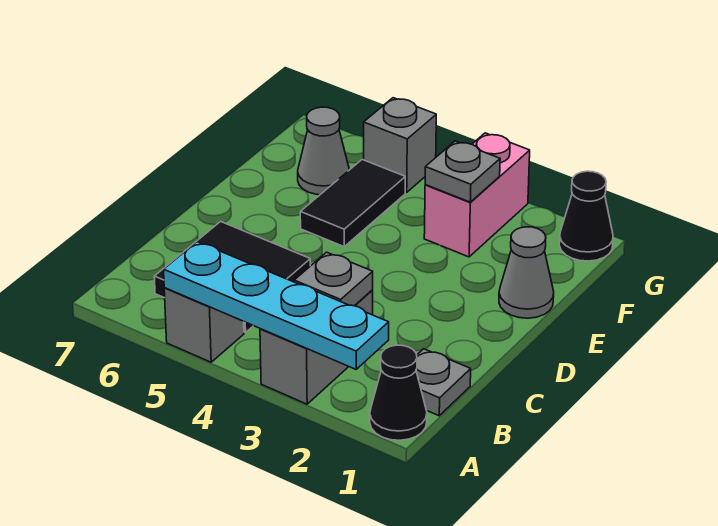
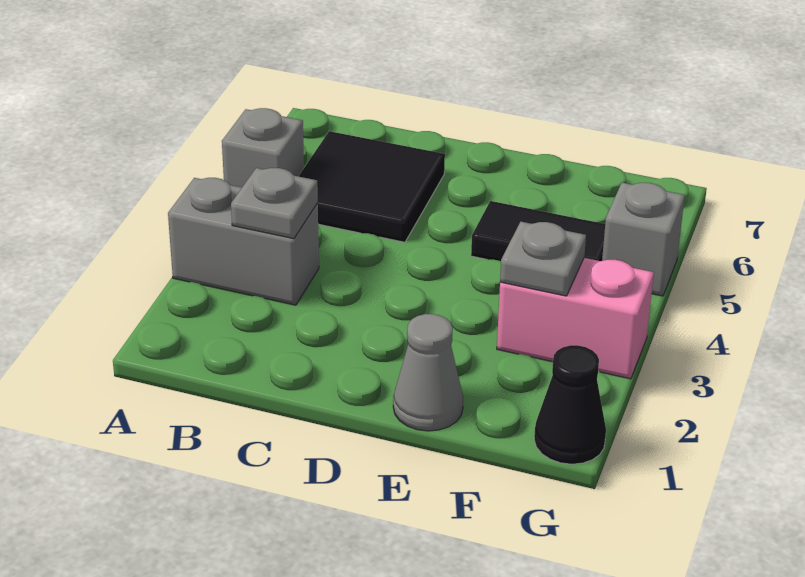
black 1x1 cone [370,345,427,440] -> none
cyan 1x4 plate [164,242,389,369] -> none
grey 1x1 plate [416,349,471,416] -> none
grey 1x1 cone [298,107,349,195] -> none

